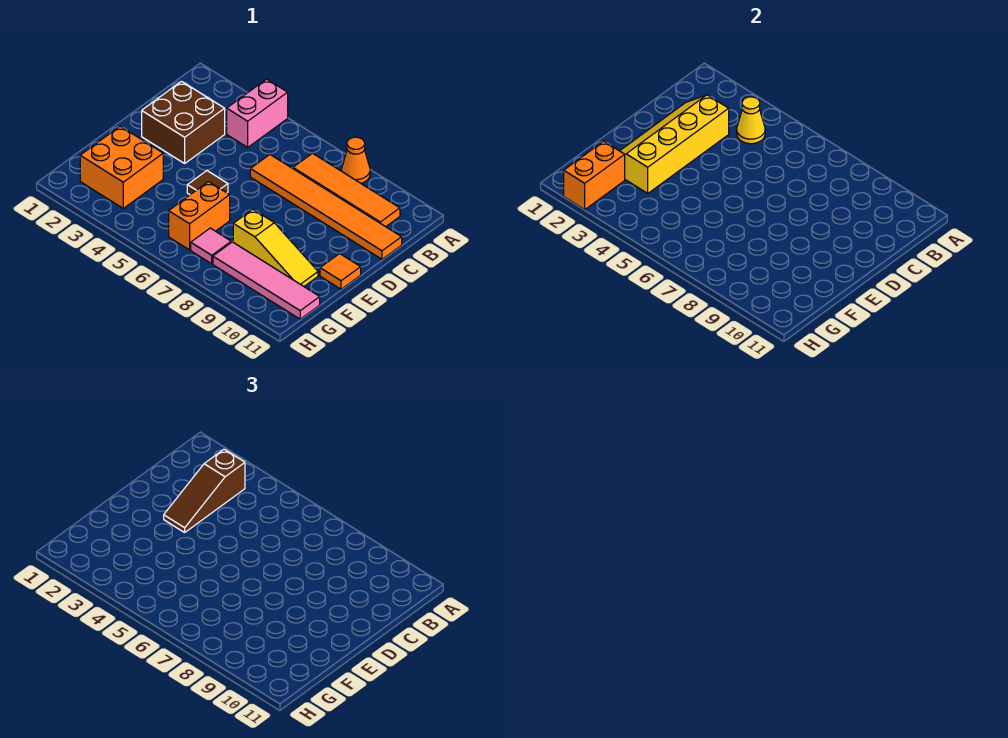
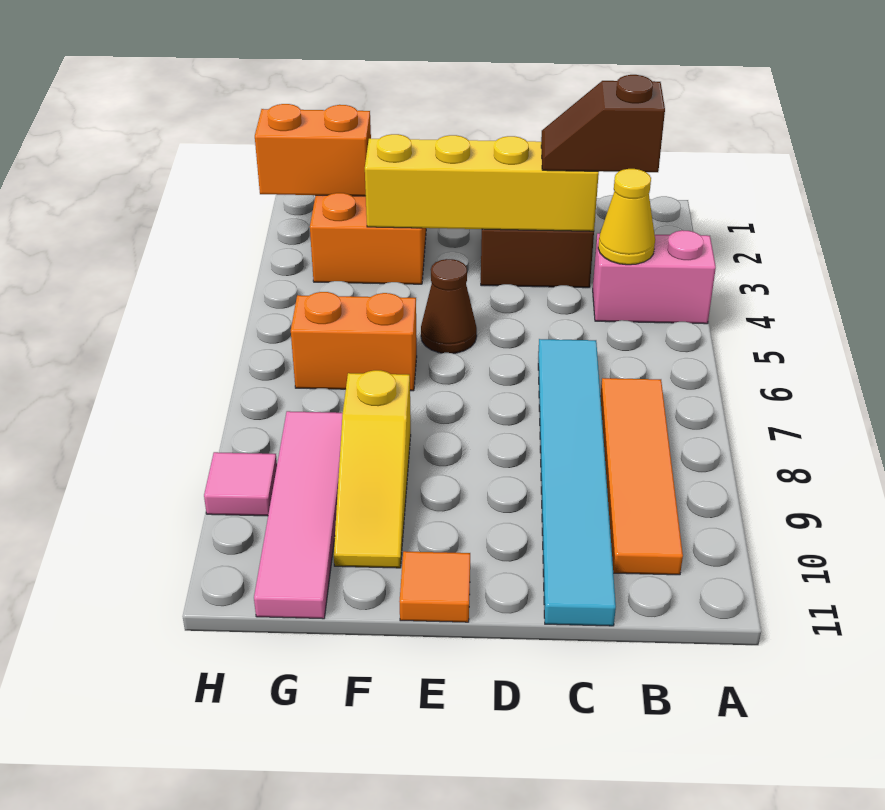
orange 1x1 cone [342,137,370,183] -> none
brown 1x3 slope [164,449,245,532] -> brown 1x2 slope [541,75,665,172]
orange 1x6 tile [250,155,402,259] -> cyan 1x6 tile [538,339,616,626]
brown 1x1 tile [187,171,228,195] -> brown 1x1 cone [421,259,477,353]
pink 1x1 tile [191,228,231,264] -> pink 1x1 tile moved to [204,452,277,516]

